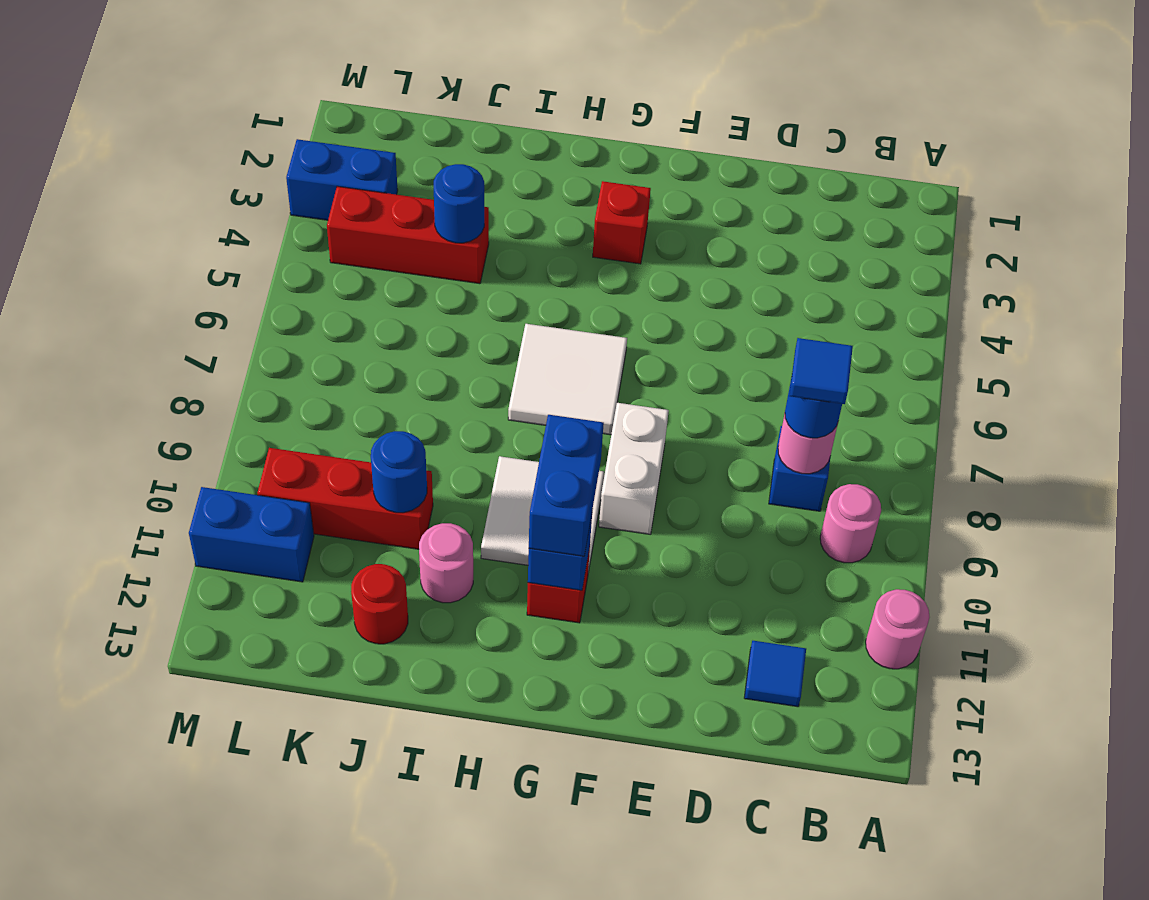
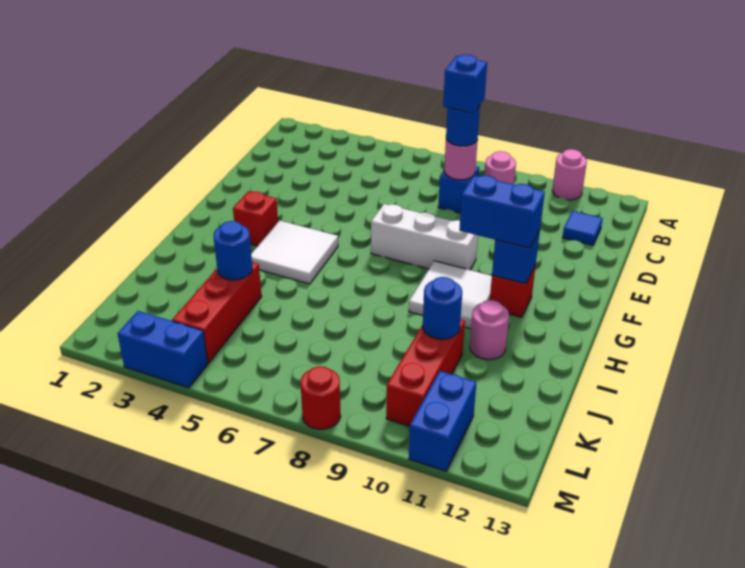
blue 1x1 tile [790,338,853,404] -> blue 1x1 brick [443,54,487,113]
white 1x2 brick [599,403,669,535] -> white 1x3 brick [371,204,478,270]
white 2x2 tile [508,324,627,435] -> white 2x2 tile moved to [251,221,338,284]
red 1x1 round brick [351,564,408,644] -> red 1x1 round brick moved to [301,366,341,429]
blue 1x2 brick [286,139,398,220] -> blue 1x2 brick turned to [117,311,208,388]

